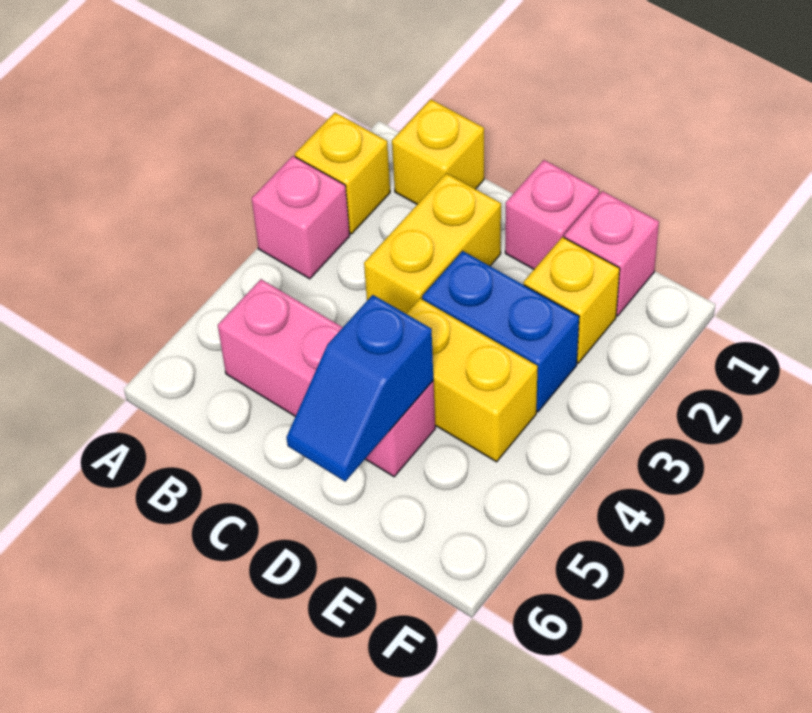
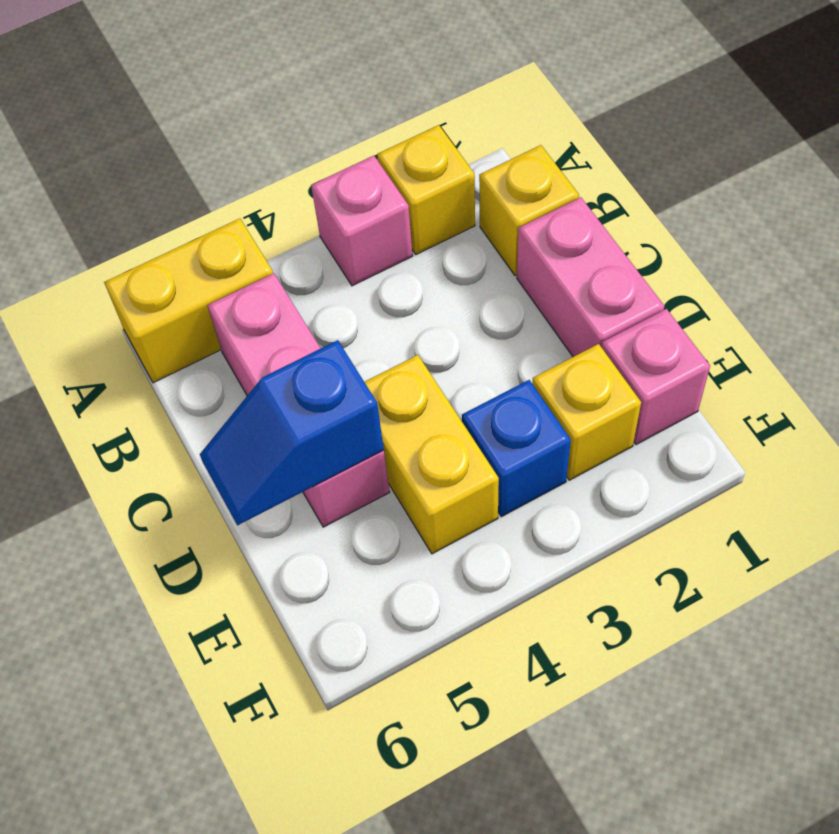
yellow 1x2 brick [364,173,501,314] -> yellow 1x2 brick moved to [104,219,273,383]
pink 1x1 brick [505,160,599,269] -> pink 1x2 brick [517,197,664,357]
blue 1x2 brick [422,251,579,412] -> blue 1x1 brick [462,380,571,517]

